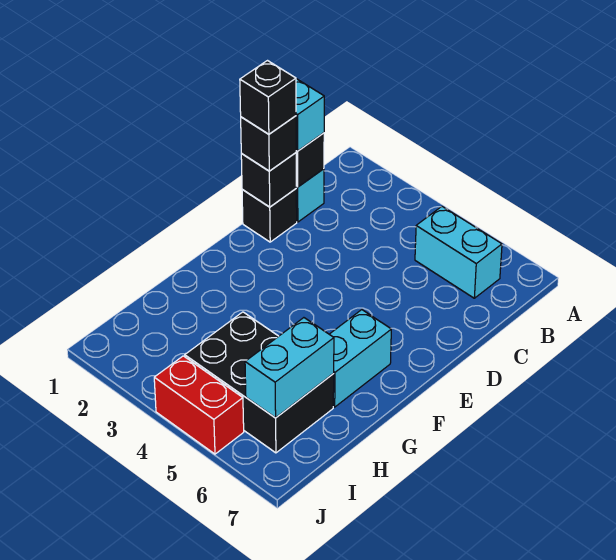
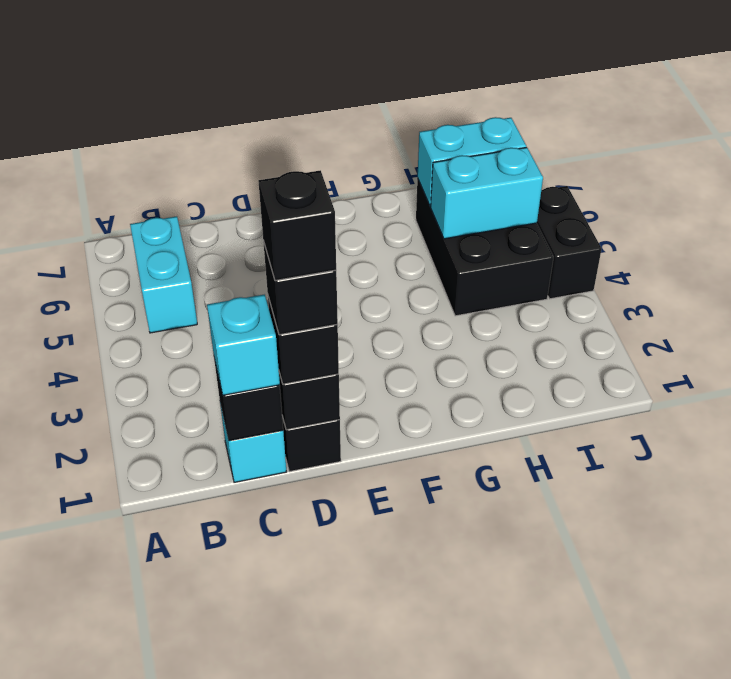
none -> black 1x1 brick [258,170,336,281]
cyan 1x2 brick [329,310,391,407] -> cyan 1x2 brick moved to [431,147,543,239]
red 1x2 brick [154,356,244,454] -> black 1x2 brick [537,186,602,299]

